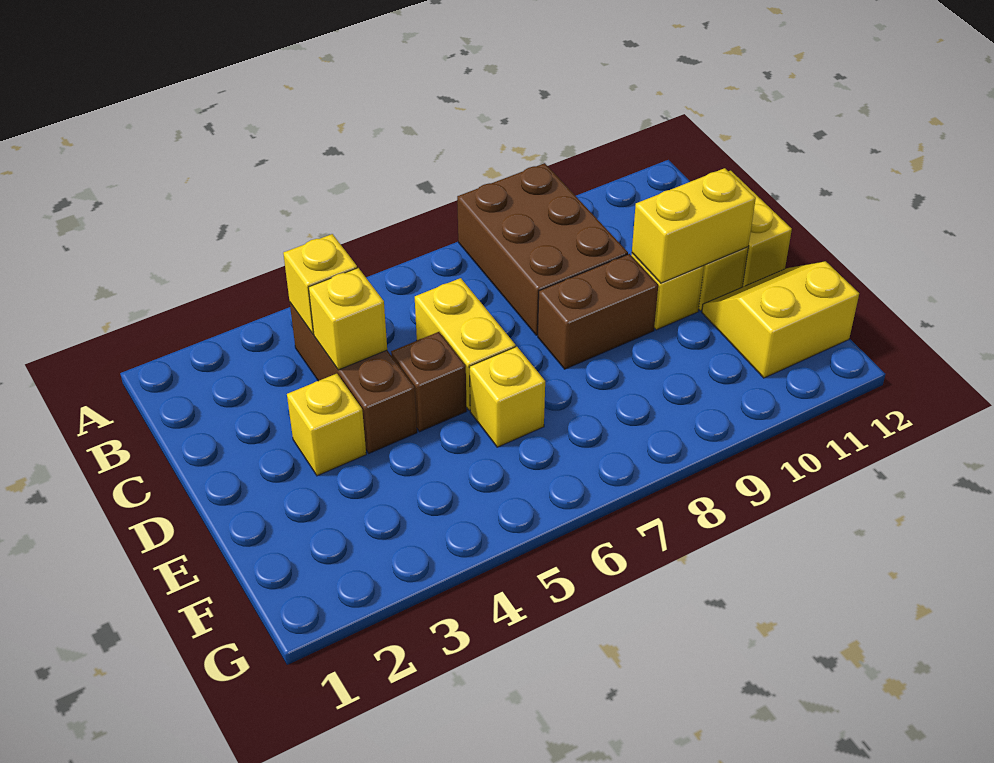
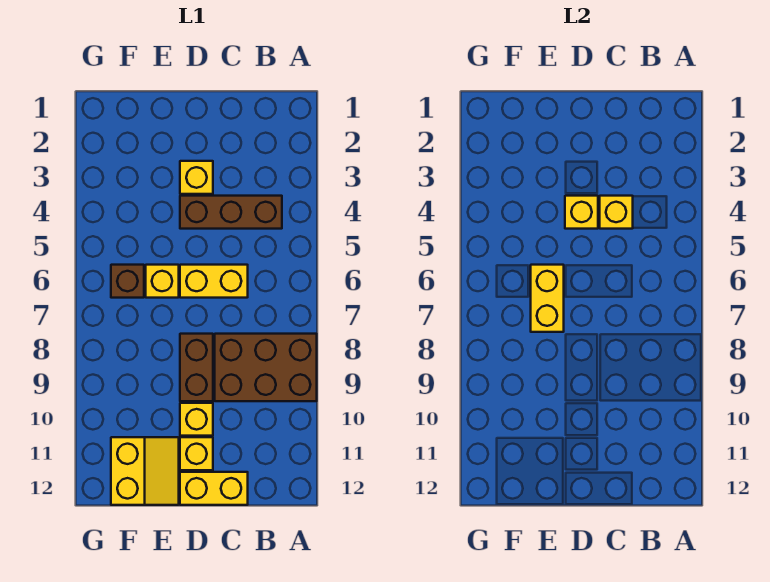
yellow 1x1 brick [283,234,357,334] -> yellow 1x1 brick moved to [565,196,598,229]
brown 1x1 brick [391,332,467,432] -> brown 1x1 brick moved to [111,265,144,298]
yellow 1x2 brick [632,168,756,283] -> yellow 1x2 brick moved to [531,265,564,332]

